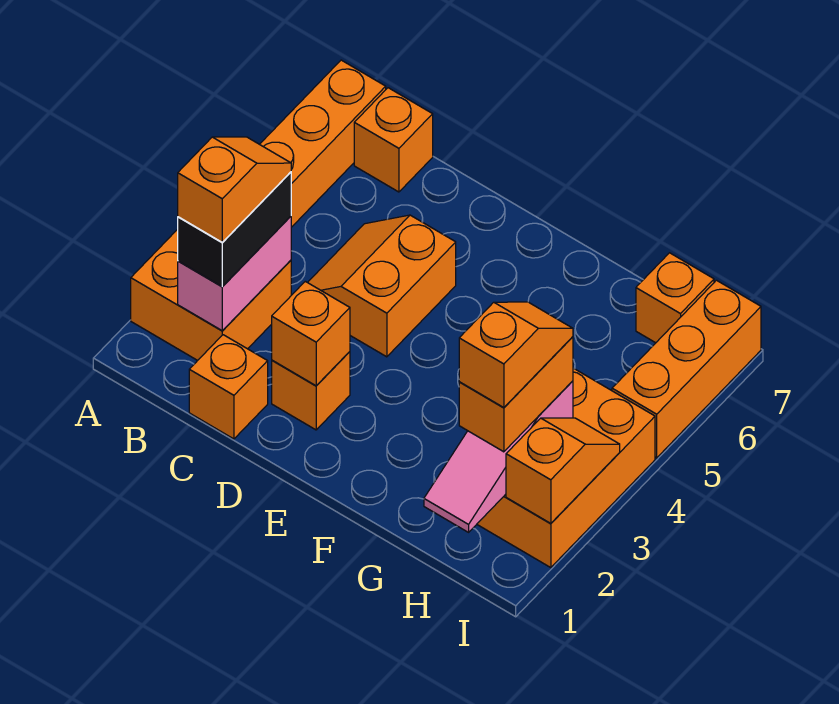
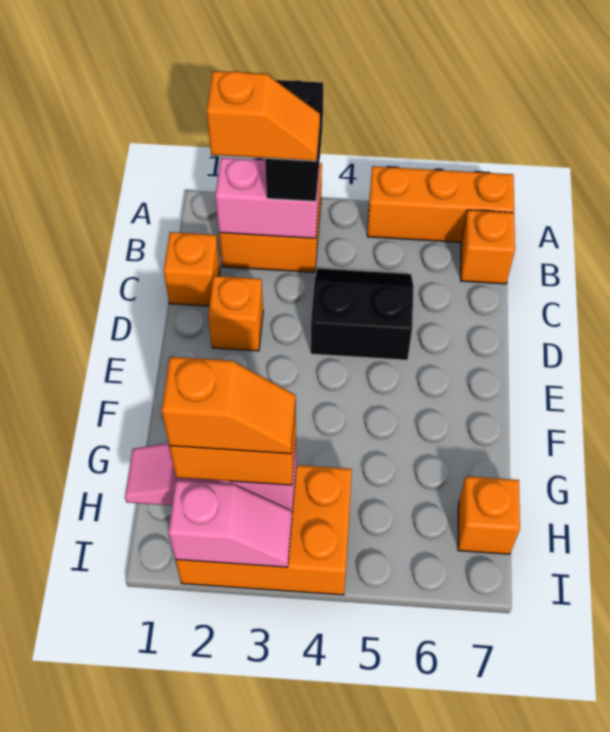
black 1x2 brick [178,172,291,287] -> black 1x2 brick turned to [265,80,323,201]
orange 2x2 slope [308,215,456,357] -> black 2x2 slope [311,268,414,360]
orange 1x1 brick [272,281,350,386] -> none
orange 1x2 slope [506,418,620,523] -> pink 1x2 slope [169,480,292,567]
orange 1x3 brick [612,280,761,458] -> none

